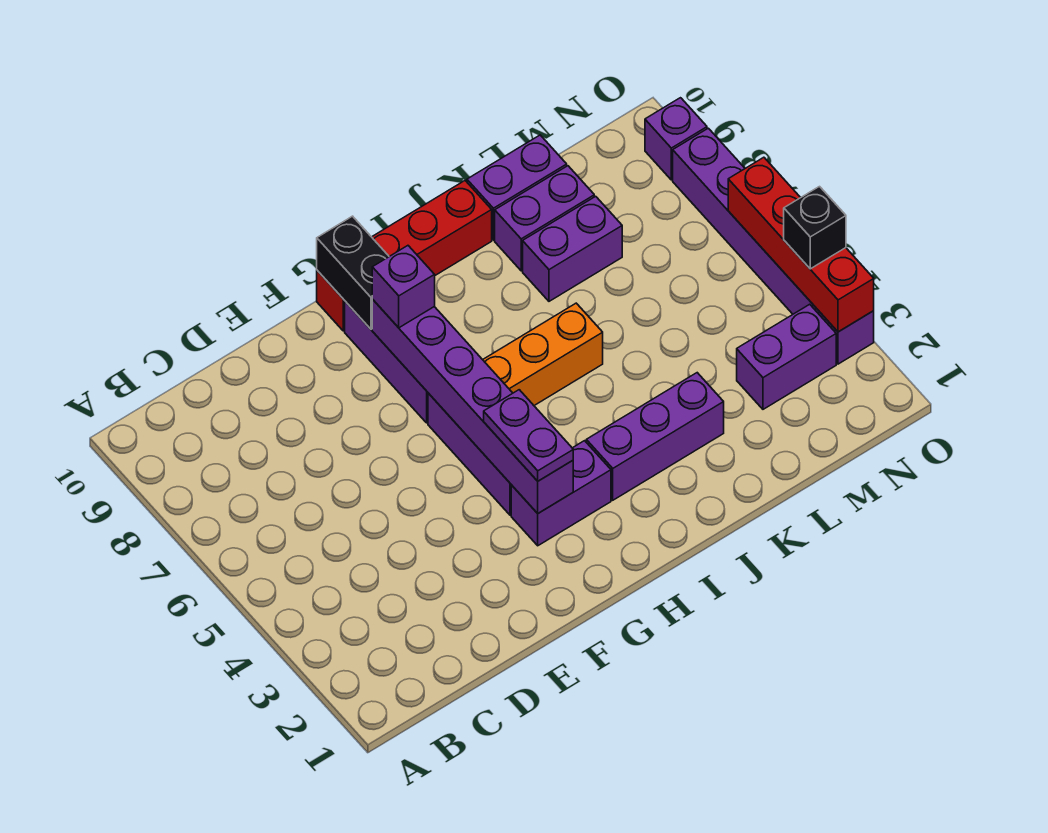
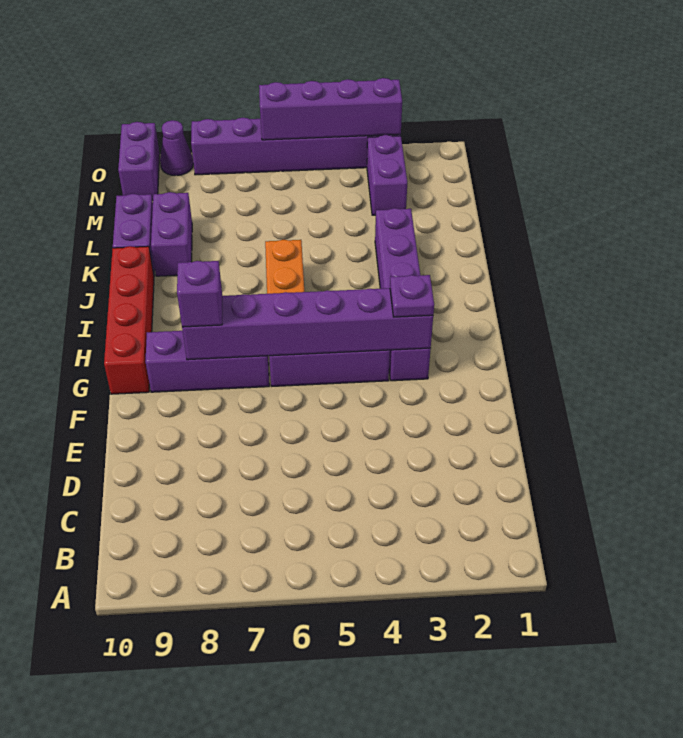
purple 1x2 plate [484,390,573,481] -> purple 1x1 plate [390,275,434,317]
black 1x2 brick [317,216,389,329] -> none
purple 1x2 brick [523,196,622,301] -> purple 1x2 brick moved to [118,122,160,200]
red 1x4 brick [728,157,874,332] -> purple 1x4 brick [259,78,402,140]
black 1x1 brick [784,187,846,269] -> none
purple 1x1 brick [645,98,707,180] -> purple 1x1 cone [160,120,193,176]

